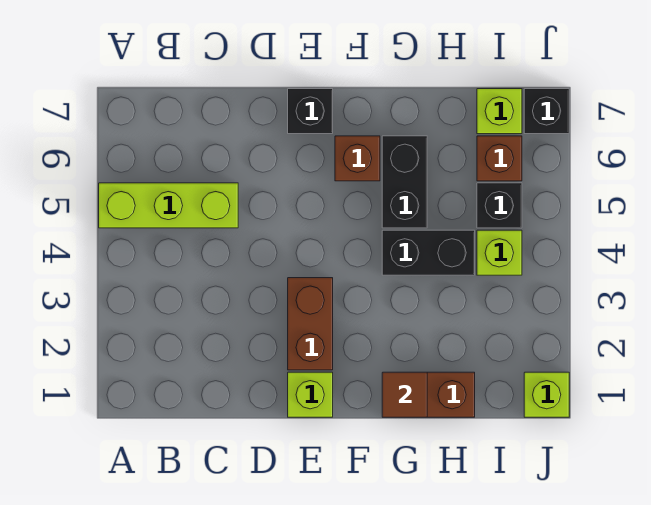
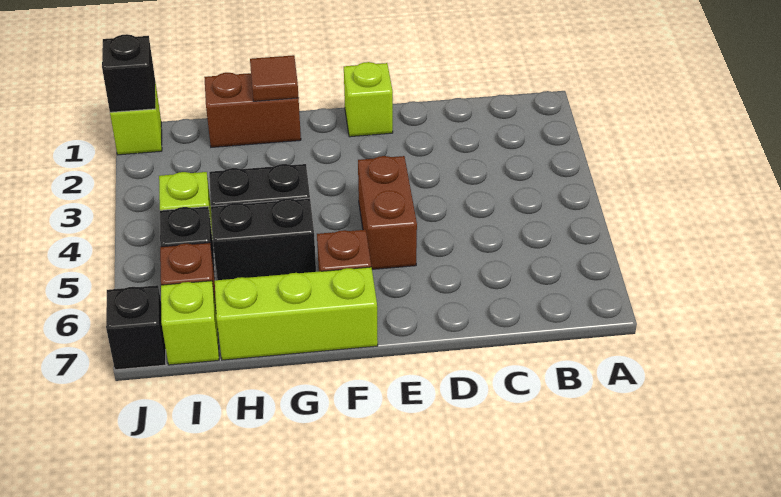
lime 1x3 brick [99,183,238,228] -> lime 1x3 brick moved to [215,267,378,360]
brown 1x2 brick [288,278,333,370] -> brown 1x2 brick moved to [358,156,417,269]
black 1x1 brick [288,89,333,134] -> black 1x1 brick moved to [102,34,156,112]
black 1x2 brick [382,136,427,228] -> black 1x2 brick turned to [211,198,316,280]

